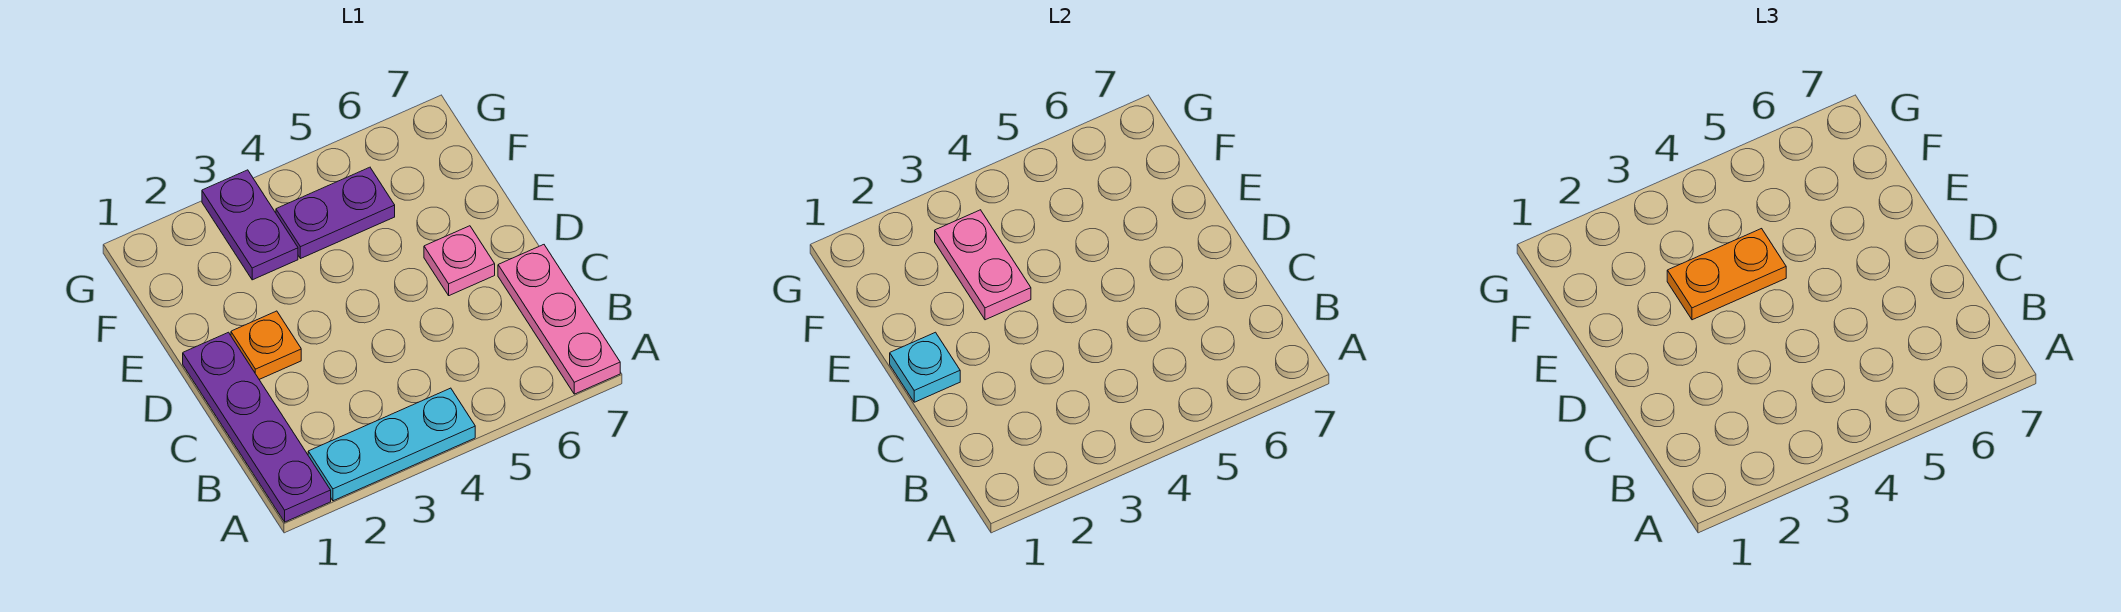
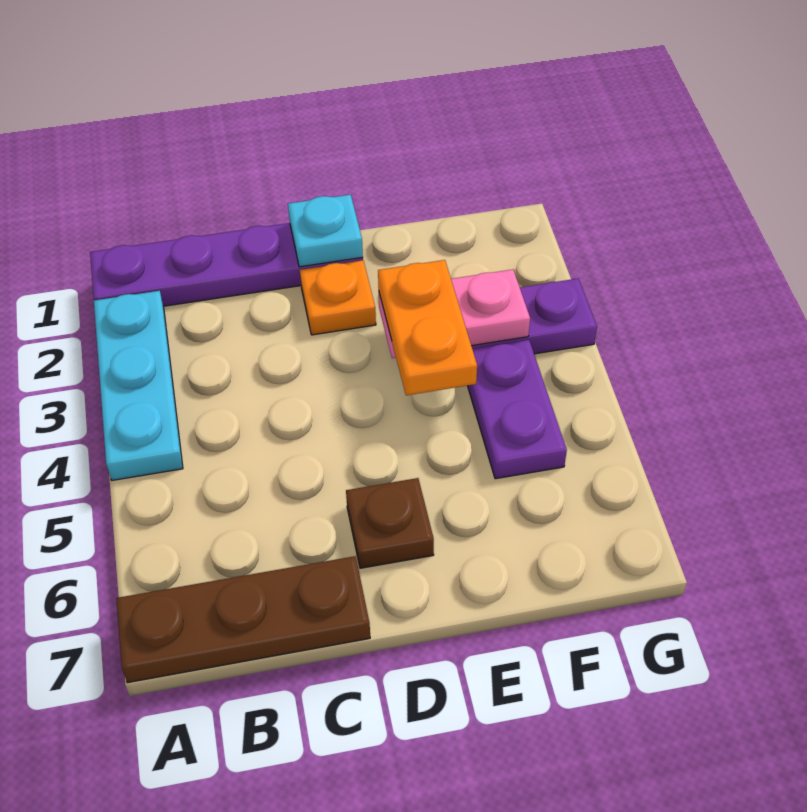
pink 1x3 plate [498,245,620,394] -> brown 1x3 plate [116,556,370,683]
pink 1x1 plate [424,226,495,296] -> brown 1x1 plate [346,478,434,568]

